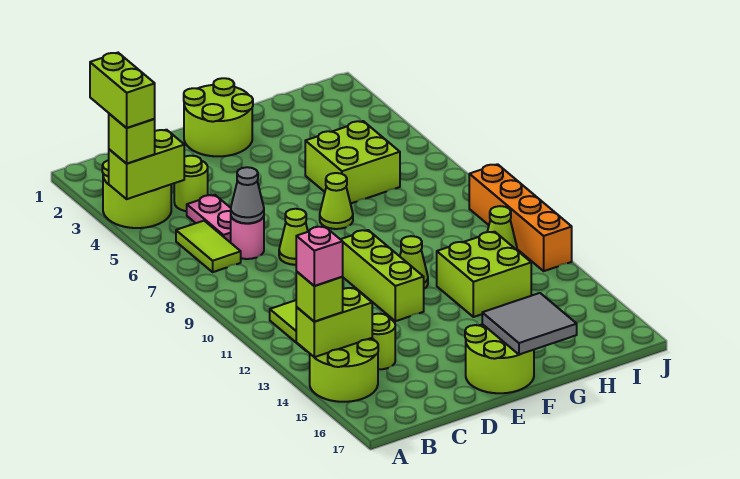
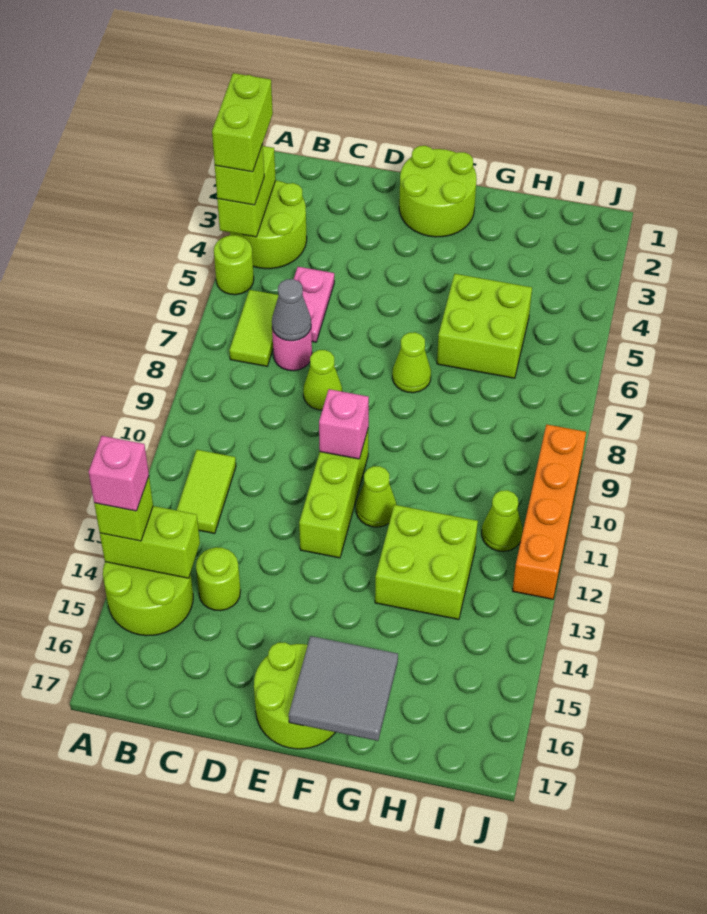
lime 1x2 brick [109,130,184,199] -> lime 1x2 brick turned to [217,146,276,237]
lime 1x1 round brick [174,156,208,211] -> lime 1x1 round brick moved to [214,235,254,295]
none -> pink 1x1 brick [319,389,369,459]

